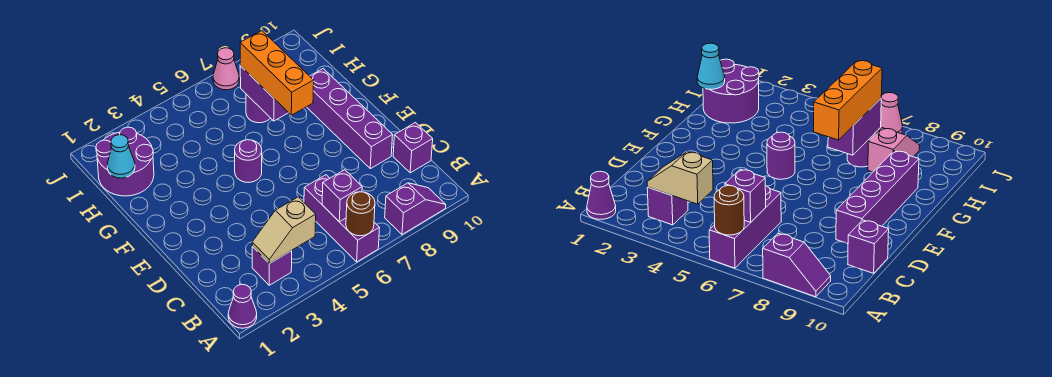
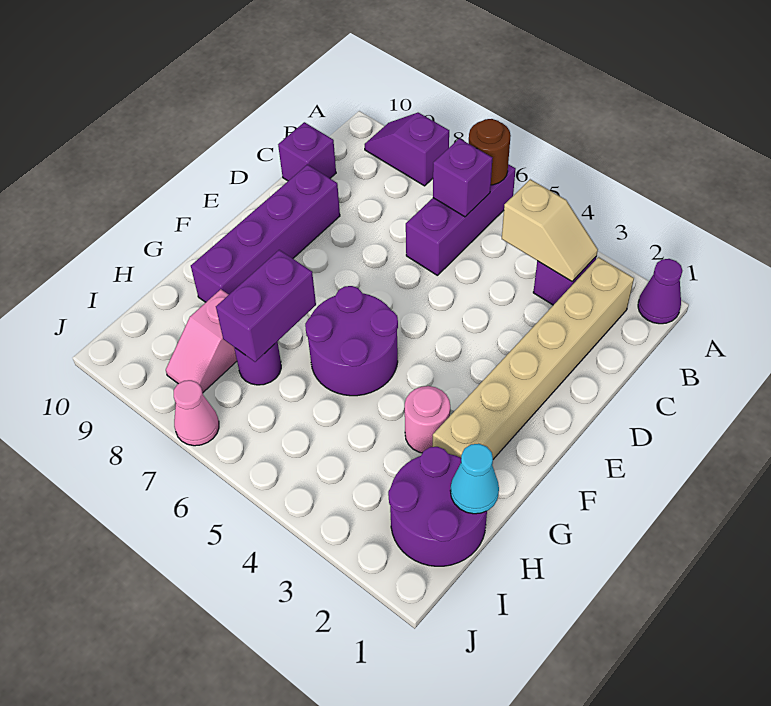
none -> tan 1x6 brick [433,257,634,459]
purple 1x1 round brick [235,140,262,182] -> purple 2x2 round brick [305,286,398,396]
orange 1x3 brick [240,31,314,115] -> none
none -> pink 1x1 round brick [405,386,450,453]

